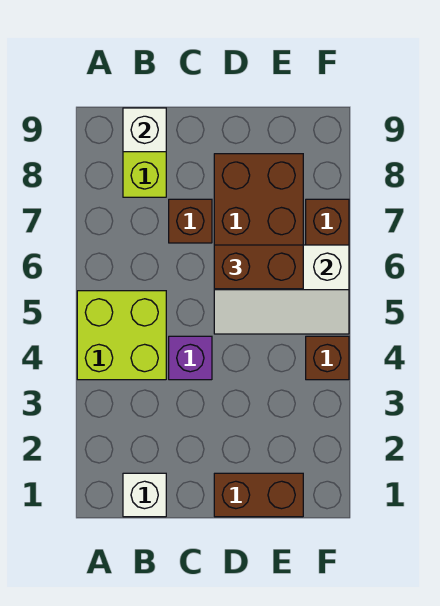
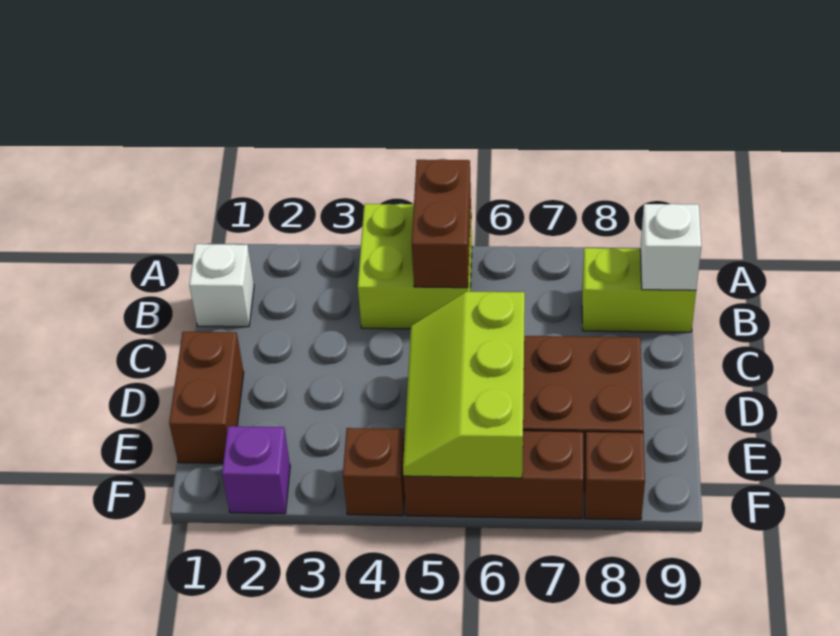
purple 1x1 brick [169,336,212,380] -> purple 1x1 brick moved to [222,426,290,514]
brown 1x1 brick [169,199,212,243] -> brown 1x1 brick moved to [584,432,645,520]
white 2x3 slope [214,245,349,334] -> lime 2x3 slope [403,292,525,478]
brown 1x2 brick [214,245,303,289] -> brown 1x2 brick moved to [412,159,471,288]

